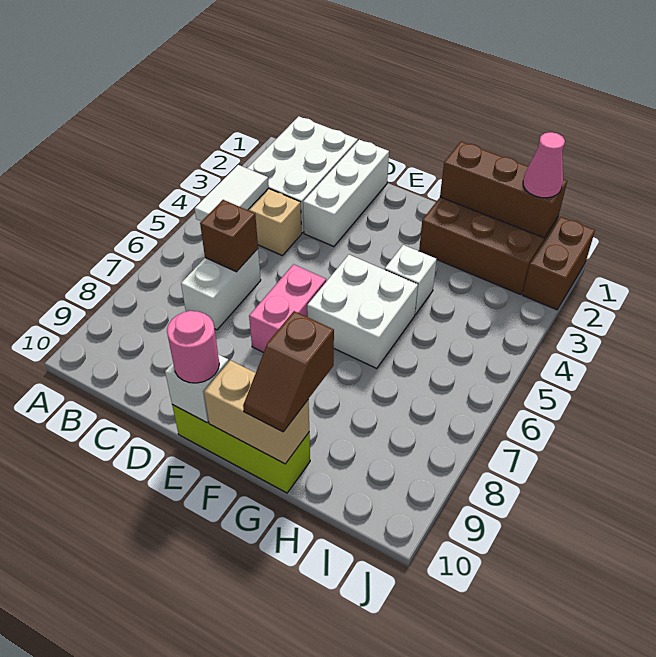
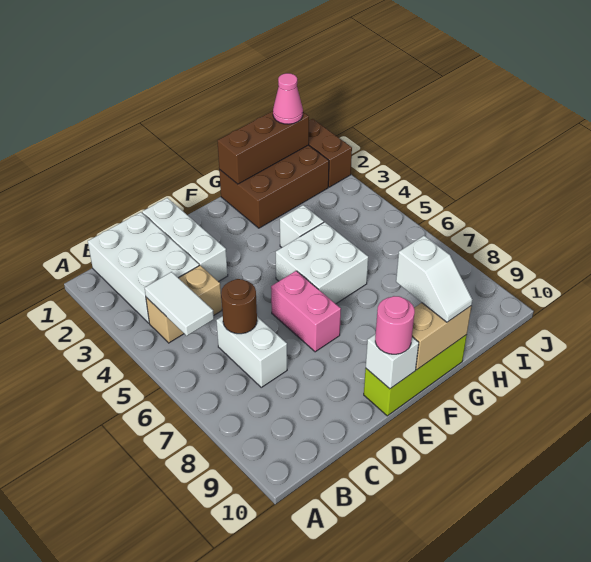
brown 1x1 brick [200,200,258,272] -> brown 1x1 round brick [221,279,257,334]
brown 1x2 slope [243,311,334,432] -> white 1x2 slope [396,236,472,322]

